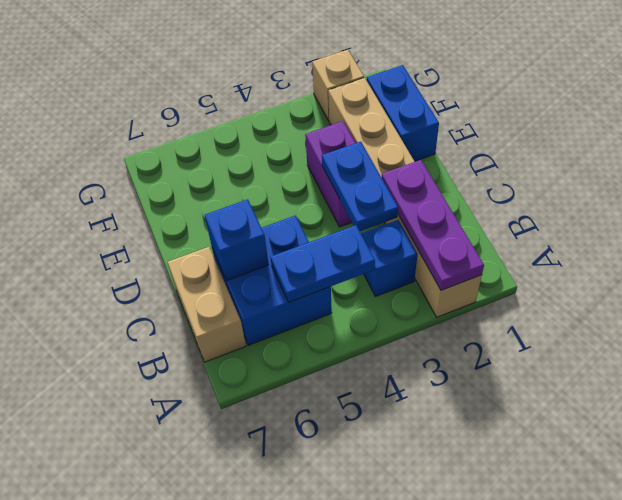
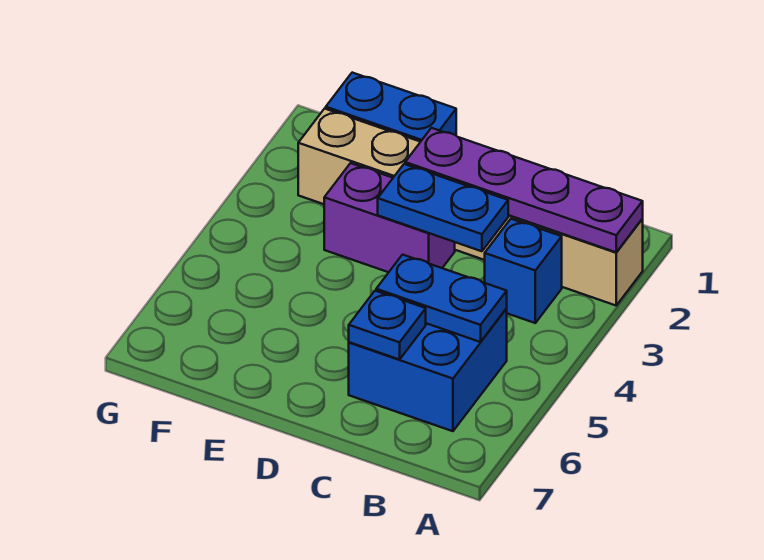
purple 1x3 plate [381,160,484,290] -> purple 1x4 plate [405,128,643,252]
blue 1x2 plate [271,225,375,302] -> blue 1x2 plate turned to [376,255,507,342]
tan 1x2 brick [168,247,246,362] -> none
blue 1x1 brick [205,199,269,281] -> blue 1x1 plate [349,291,426,360]
tan 1x1 brick [312,50,364,121] -> none

